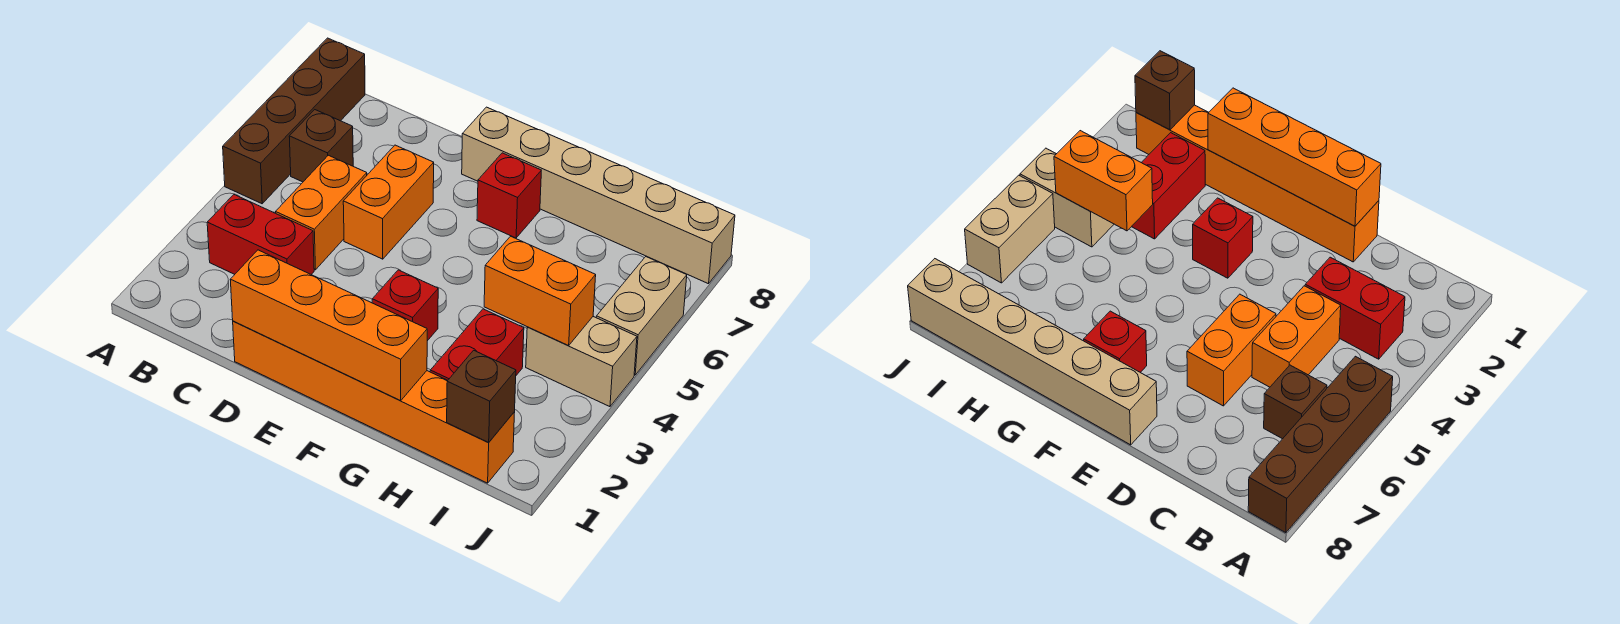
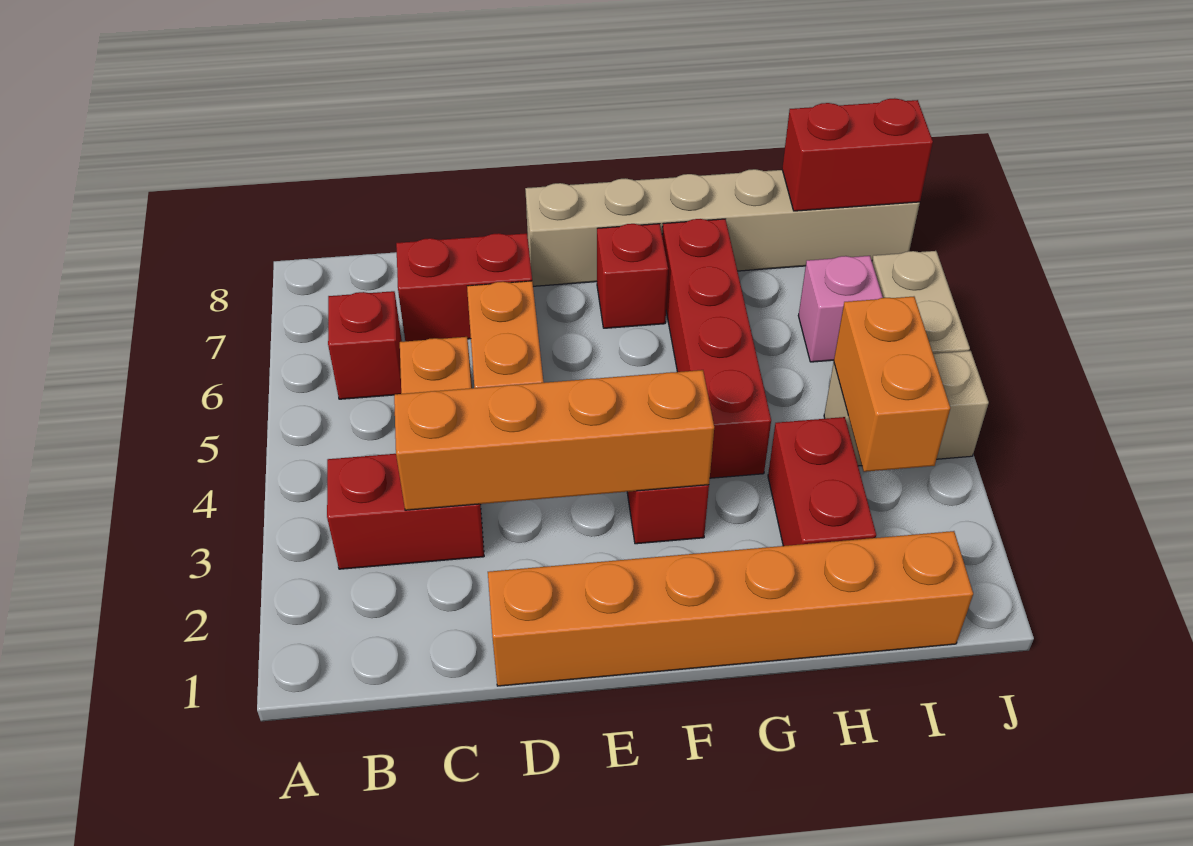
brown 1x4 brick [223,38,365,204] -> none
brown 1x1 brick [289,110,353,182] -> red 1x1 brick [328,291,402,399]
none -> red 1x2 brick [396,233,532,341]
orange 1x4 brick [230,250,427,401] -> orange 1x4 brick moved to [394,370,714,510]
none -> red 1x4 brick [662,219,771,478]
orange 1x2 brick [484,236,596,346] -> orange 1x2 brick turned to [834,297,950,472]
brown 1x1 brick [447,350,516,443] -> none
none -> pink 1x1 brick [798,256,883,362]
none -> red 1x2 brick [782,98,933,211]

